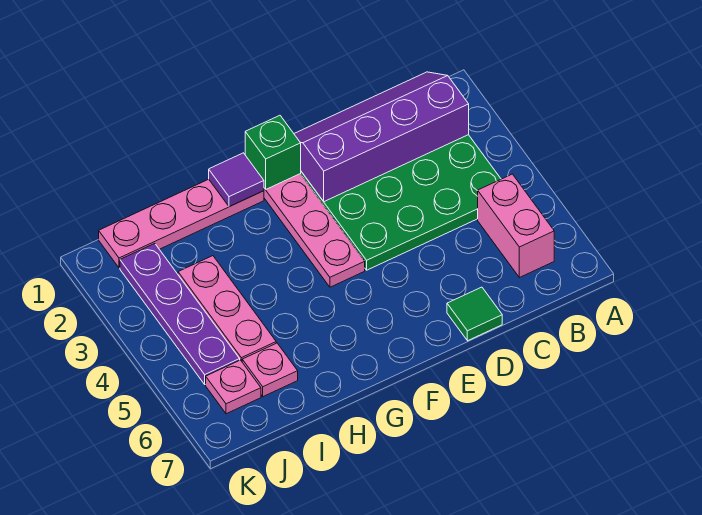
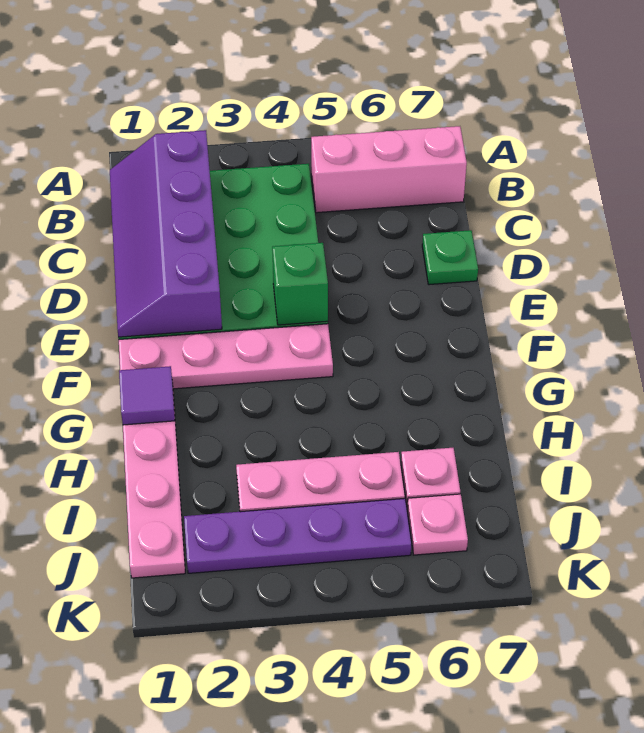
pink 1x2 brick [478,174,554,278] -> pink 1x3 brick [311,126,467,213]
green 1x1 tile [447,287,502,341] -> green 1x1 plate [422,230,478,285]
green 1x1 brick [245,115,301,189] -> green 1x1 brick moved to [272,243,328,325]

